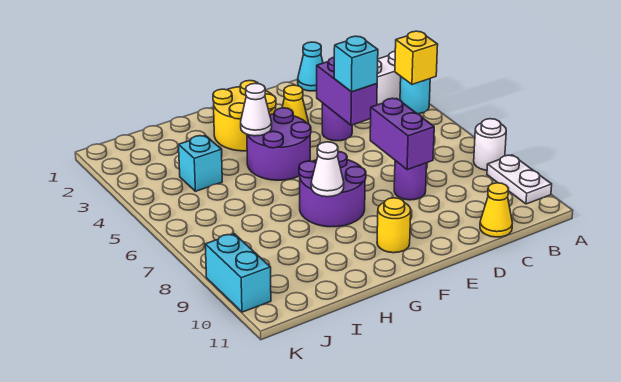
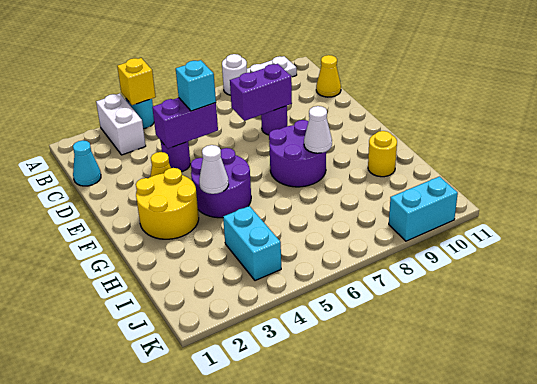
yellow 1x1 round brick [377,198,411,253] -> yellow 1x1 round brick moved to [368,131,397,177]
cyan 1x1 brick [179,135,222,191] -> cyan 1x2 brick [223,206,281,281]

